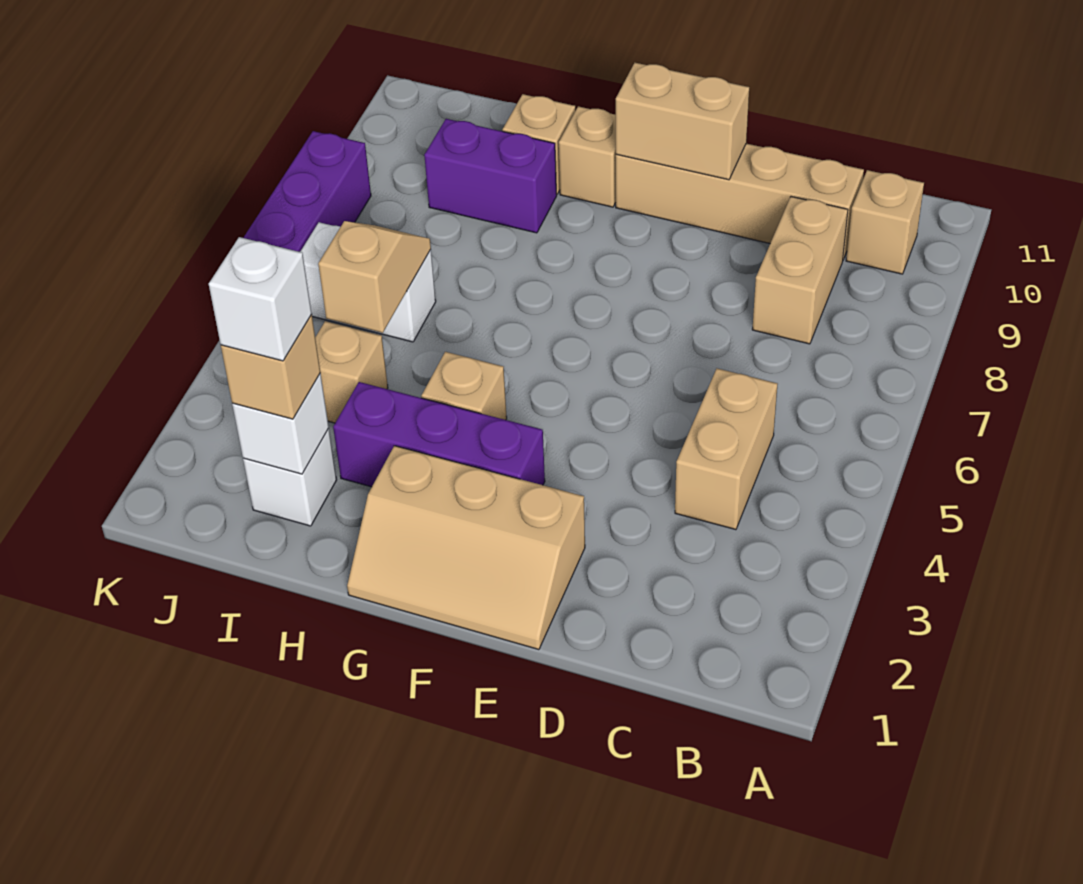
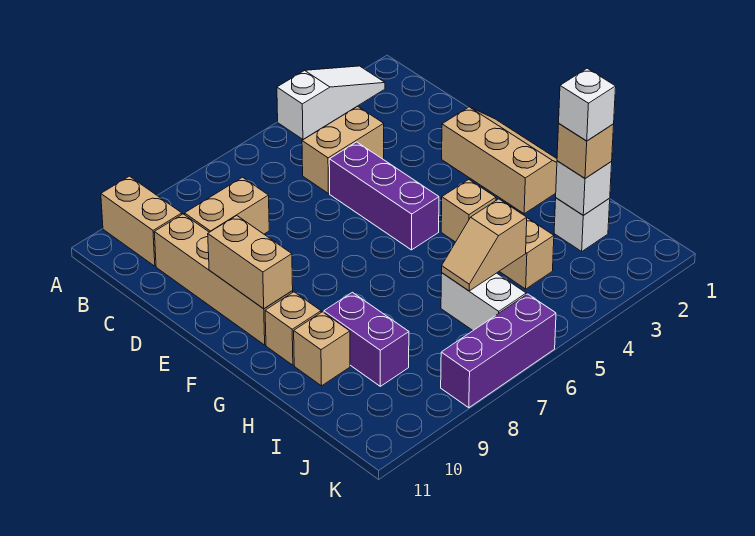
none -> white 1x3 slope [277,66,385,139]
tan 1x1 brick [846,170,924,274] -> tan 1x2 brick [101,176,182,266]
purple 1x3 brick [333,382,545,487] -> purple 1x3 brick moved to [329,142,439,250]

